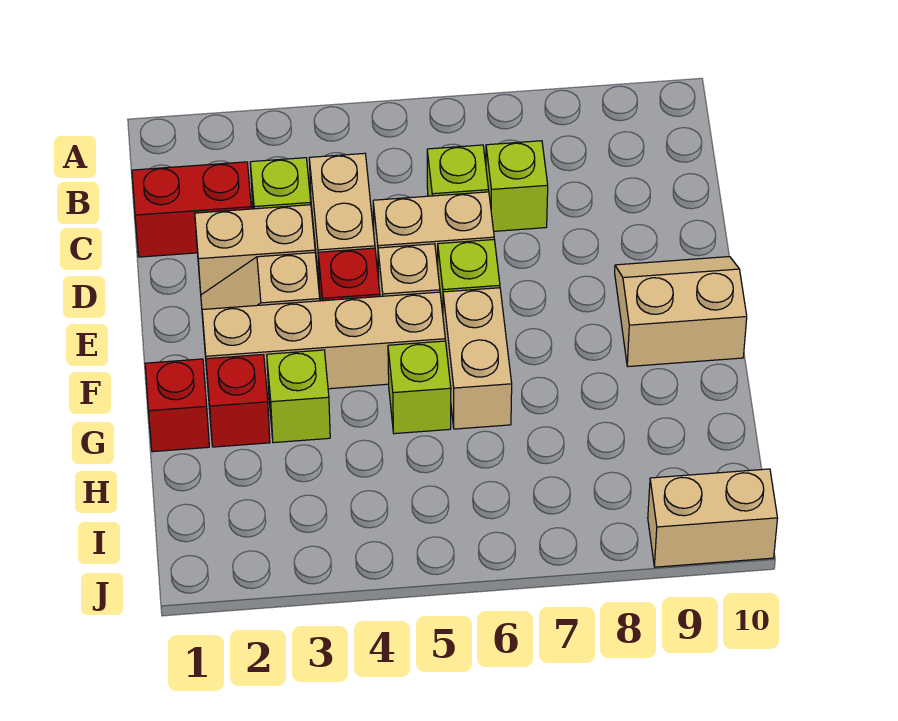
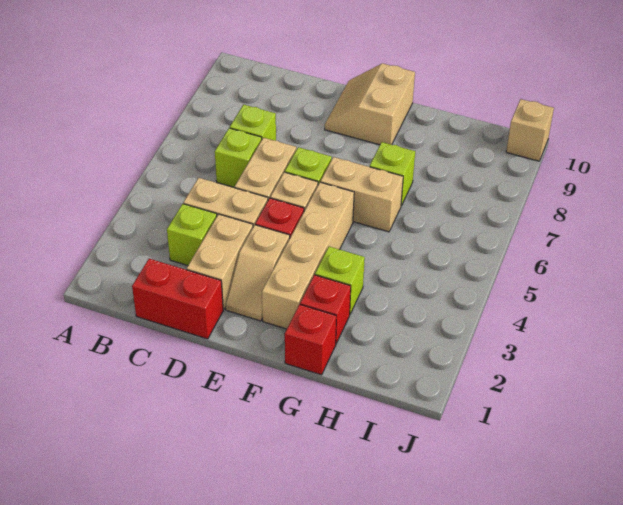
red 1x2 brick [132,162,251,257] -> red 1x2 brick turned to [132,259,223,339]
lime 1x1 brick [388,341,451,434] -> lime 1x1 brick moved to [370,142,415,206]
tan 1x2 brick [648,469,777,567] -> tan 1x1 brick [506,99,554,161]

